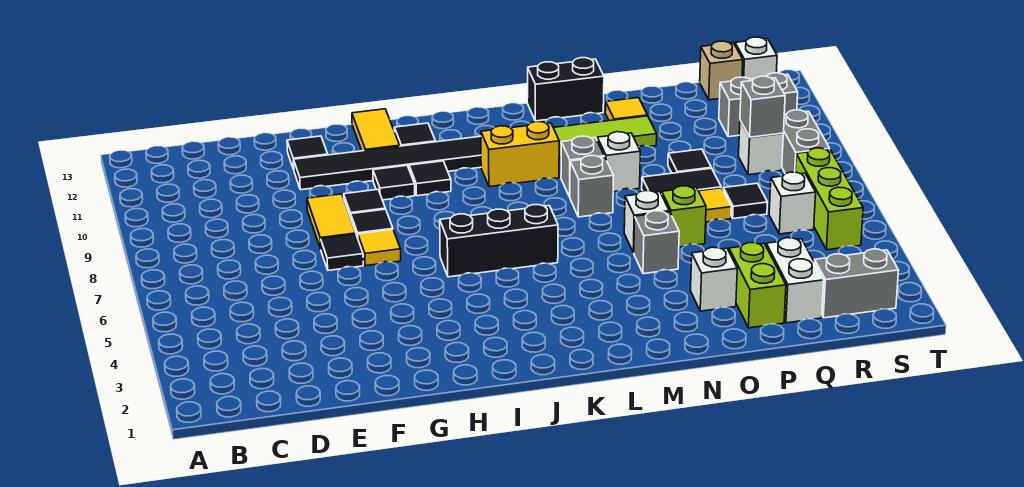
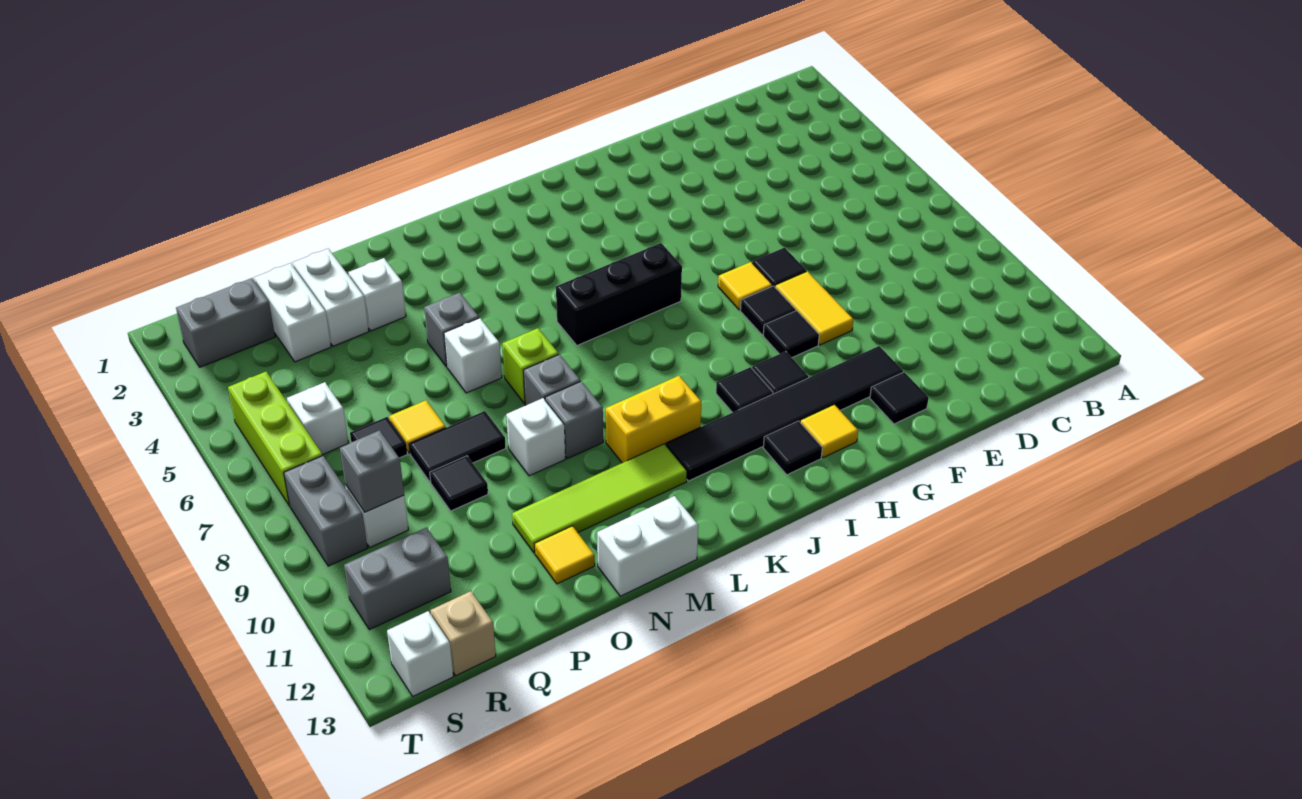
yellow 1x2 tile [352,109,400,151] -> yellow 1x1 tile [800,404,858,458]
black 1x2 brick [527,58,604,121] -> white 1x2 brick [597,496,698,596]
lime 1x1 brick [662,186,706,247] -> lime 1x1 brick moved to [502,328,559,404]
lime 1x2 brick [729,243,786,328] -> white 1x2 brick [293,249,369,346]

